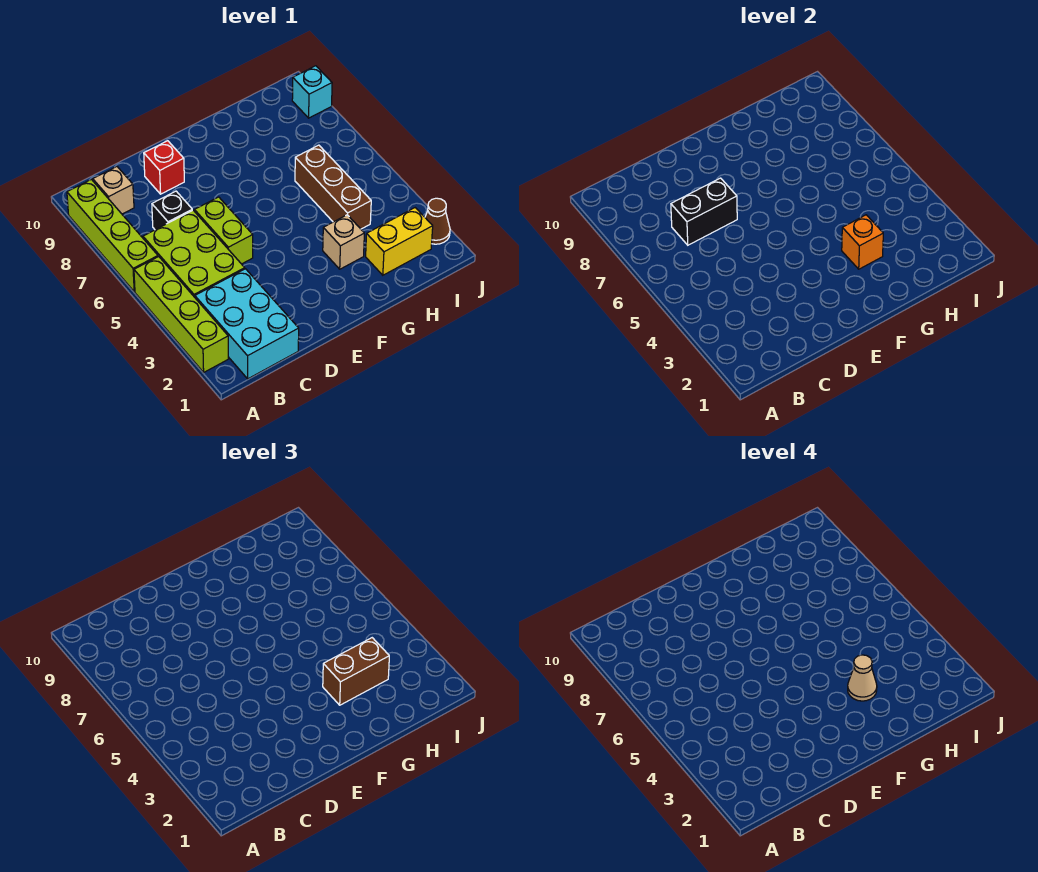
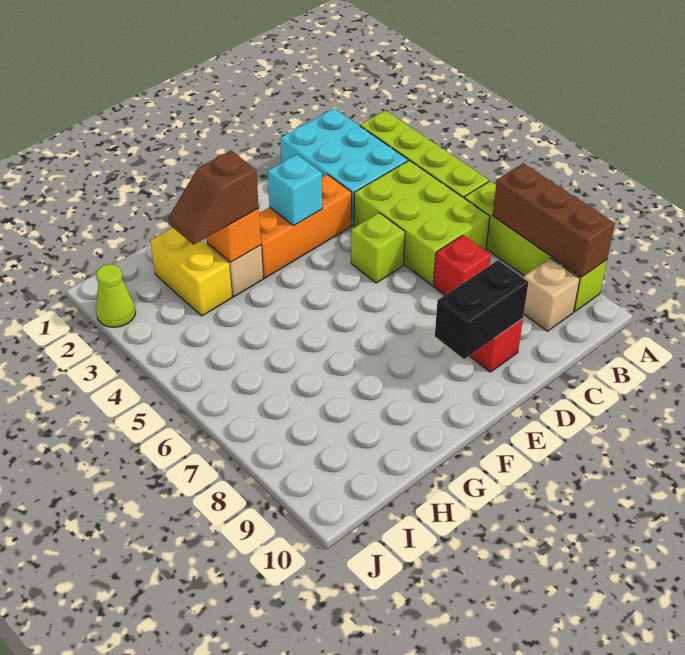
black 1x1 brick [152,191,192,230] -> red 1x1 brick [433,235,491,295]
black 1x2 brick [671,178,737,245] -> black 1x2 brick moved to [435,260,528,359]
none -> orange 1x3 brick [259,174,352,278]
lime 1x2 brick [195,197,253,264] -> lime 1x1 brick [351,213,405,283]
brown 1x2 brick [323,638,389,705] -> brown 1x2 slope [168,151,259,245]
tan 1x1 cone [848,655,877,701] -> none
yellow 1x2 brick [366,208,433,275] -> yellow 1x2 brick turned to [150,228,232,316]
brown 1x3 brick [295,145,371,229] -> brown 1x3 brick moved to [493,163,615,277]
brown 1x1 cone [425,198,450,244] -> lime 1x1 cone [96,264,136,327]
cyan 1x1 brick [292,66,332,118] -> cyan 1x1 brick moved to [268,155,322,225]

